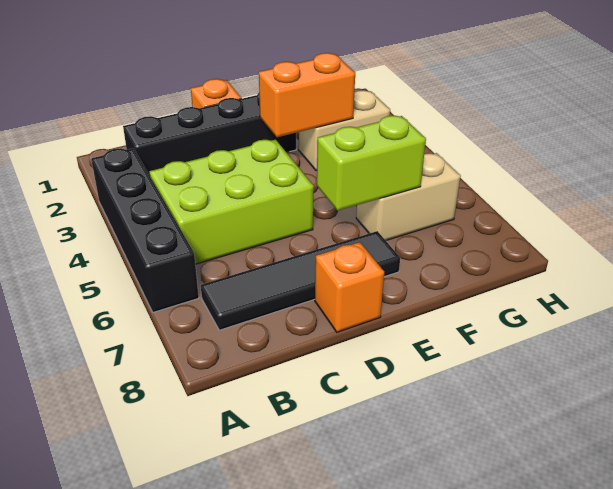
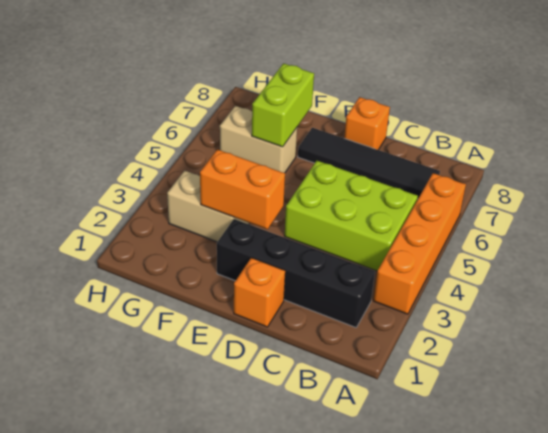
black 1x4 brick [91,148,199,312] -> orange 1x4 brick [373,173,466,314]
lime 1x2 brick [317,116,426,211] -> lime 1x2 brick turned to [252,63,314,147]

